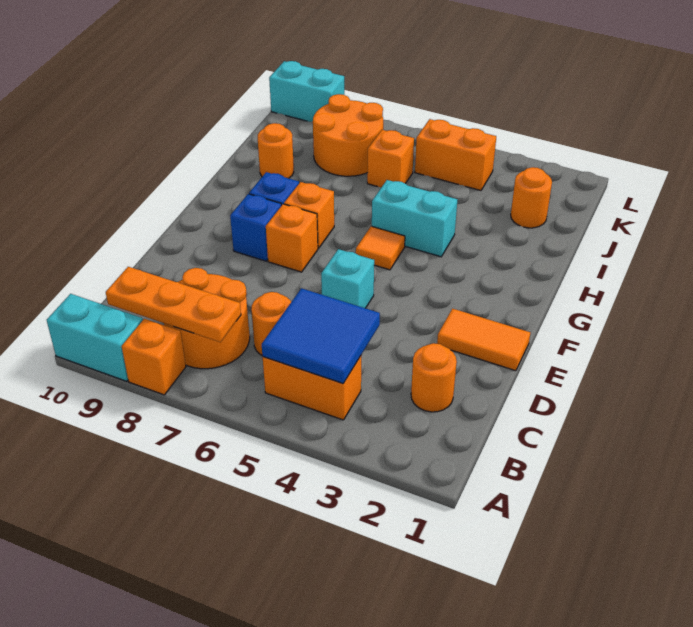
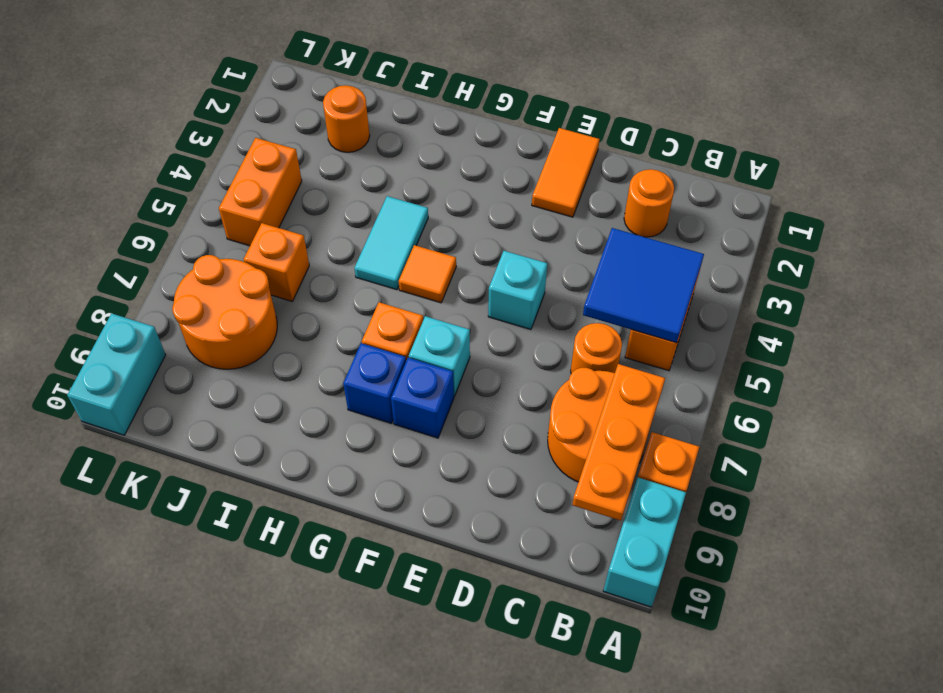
orange 1x1 brick [266,204,318,272] -> cyan 1x1 brick [409,316,470,396]
cyan 1x2 brick [372,180,457,257] -> cyan 1x2 tile [354,196,428,290]
orange 1x1 round brick [258,123,294,178] -> none

